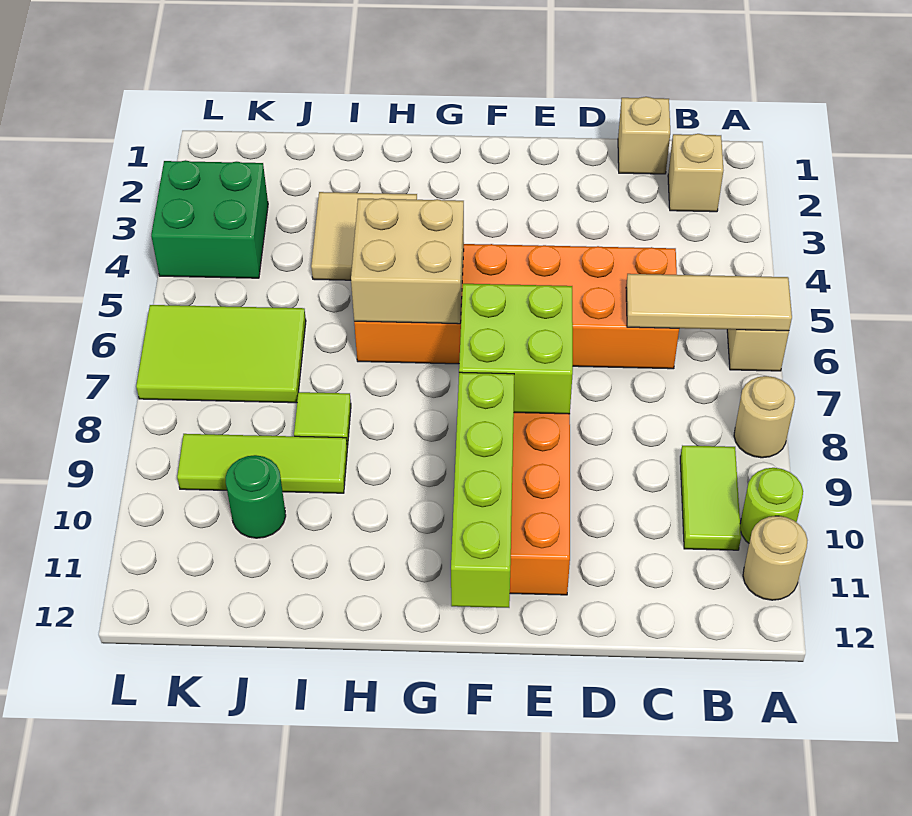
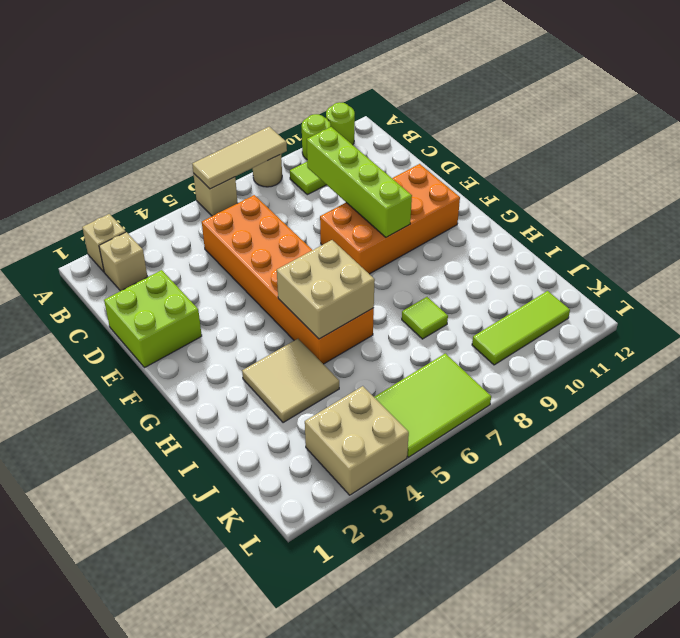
tan 1x3 tile [626,274,792,331] -> tan 1x3 tile turned to [192,127,287,189]
tan 1x1 round brick [743,516,808,600] -> lime 1x1 round brick [326,102,355,145]
tan 1x1 brick [618,97,670,174] -> tan 1x1 brick moved to [82,214,126,272]
lime 2x2 brick [459,284,573,414] -> lime 2x2 brick moved to [104,270,202,368]
lime 1x4 brick [451,372,514,608] -> lime 1x4 brick turned to [307,127,412,237]
lime 1x3 tile [177,434,347,493] -> lime 1x3 tile turned to [472,291,570,365]
lime 2x3 tile [136,305,306,403] -> lime 2x3 tile turned to [374,353,491,457]
green 1x1 round brick [225,455,286,538] -> none
green 2x2 brick [151,160,268,278] -> tan 2x2 brick [305,386,409,495]

